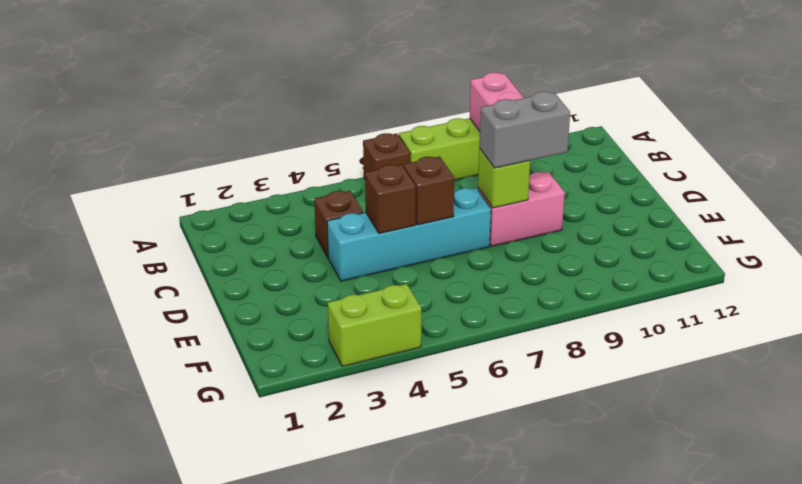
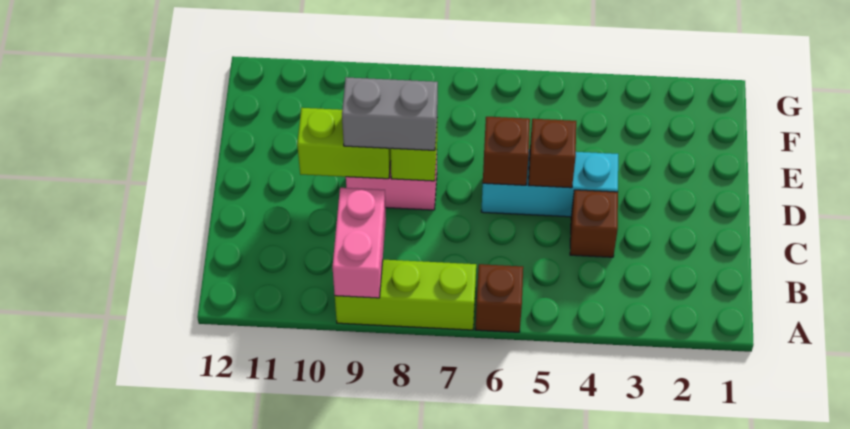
cyan 1x4 brick [327,188,491,281] -> cyan 1x3 brick [481,150,618,217]
lime 1x2 brick [328,284,421,366] -> lime 1x2 brick moved to [297,107,391,179]

